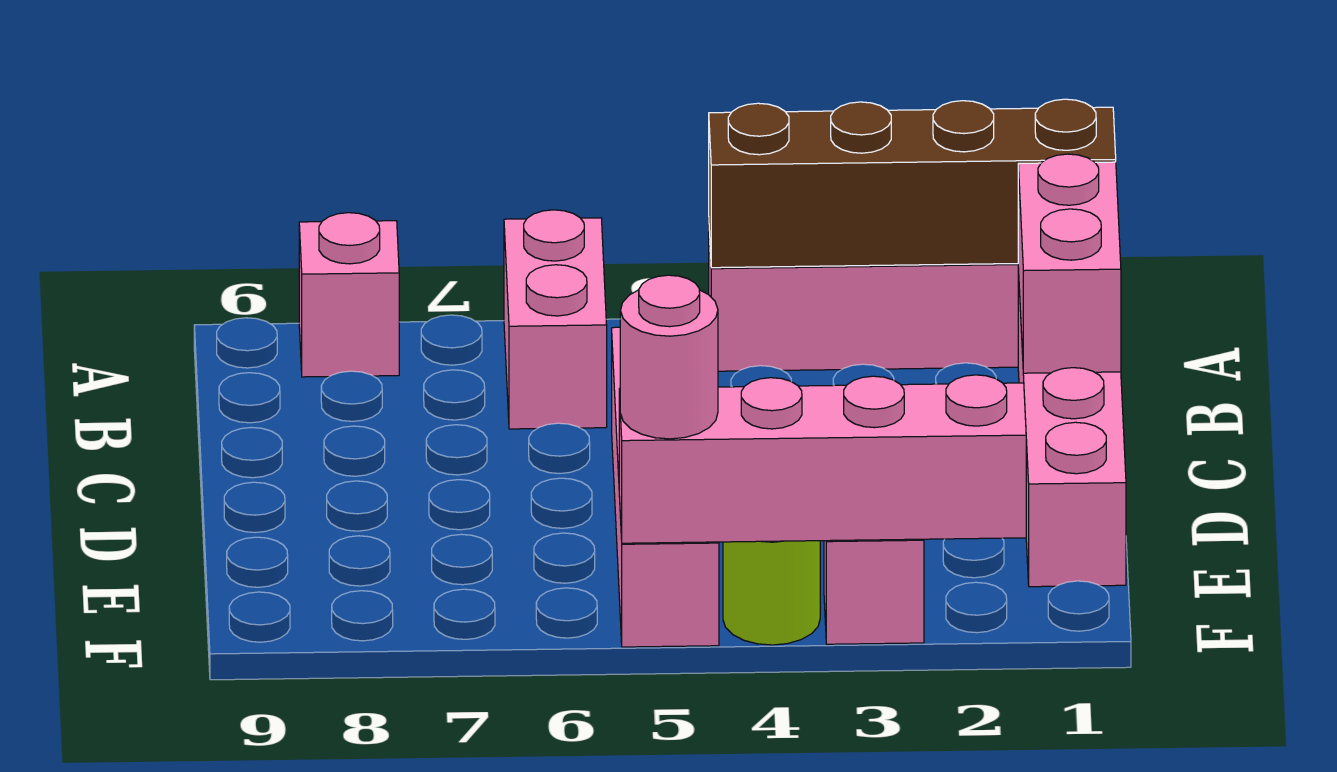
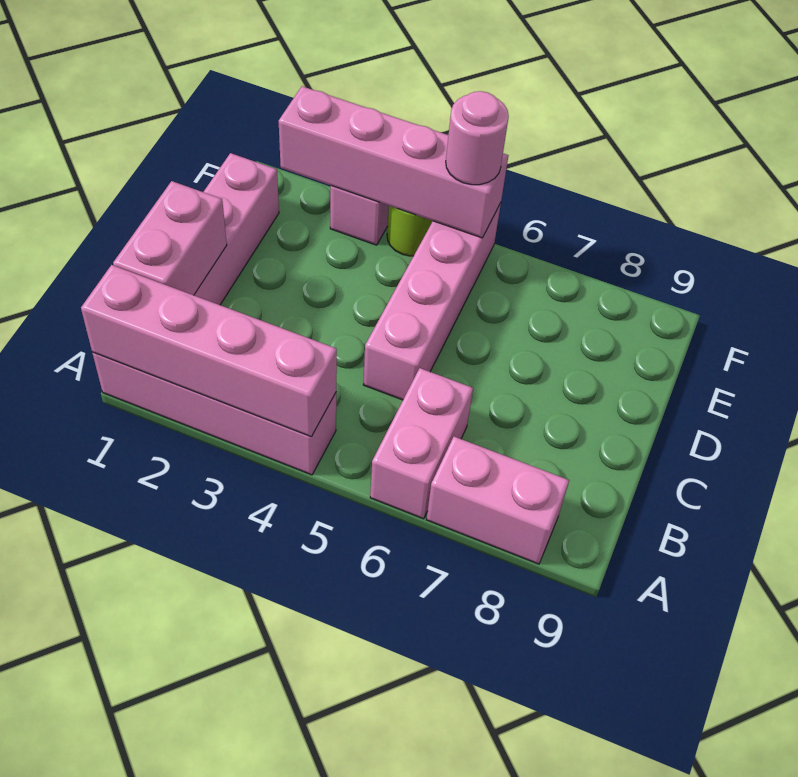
brown 1x4 brick [709,99,1116,268] -> pink 1x4 brick [81,265,337,437]
pink 1x1 brick [299,213,399,377] -> pink 1x2 brick [427,437,569,564]

